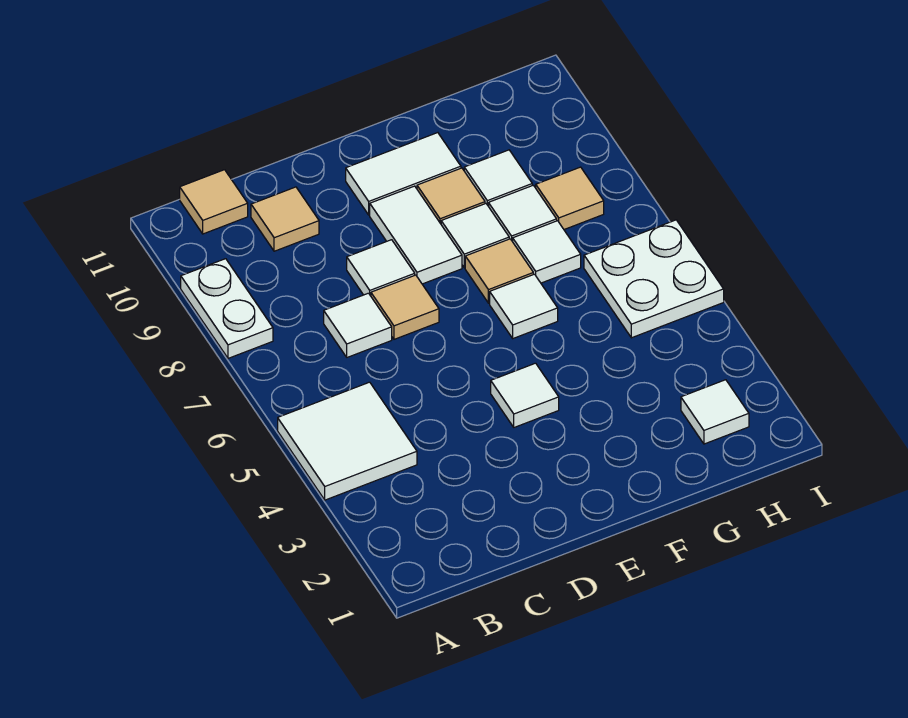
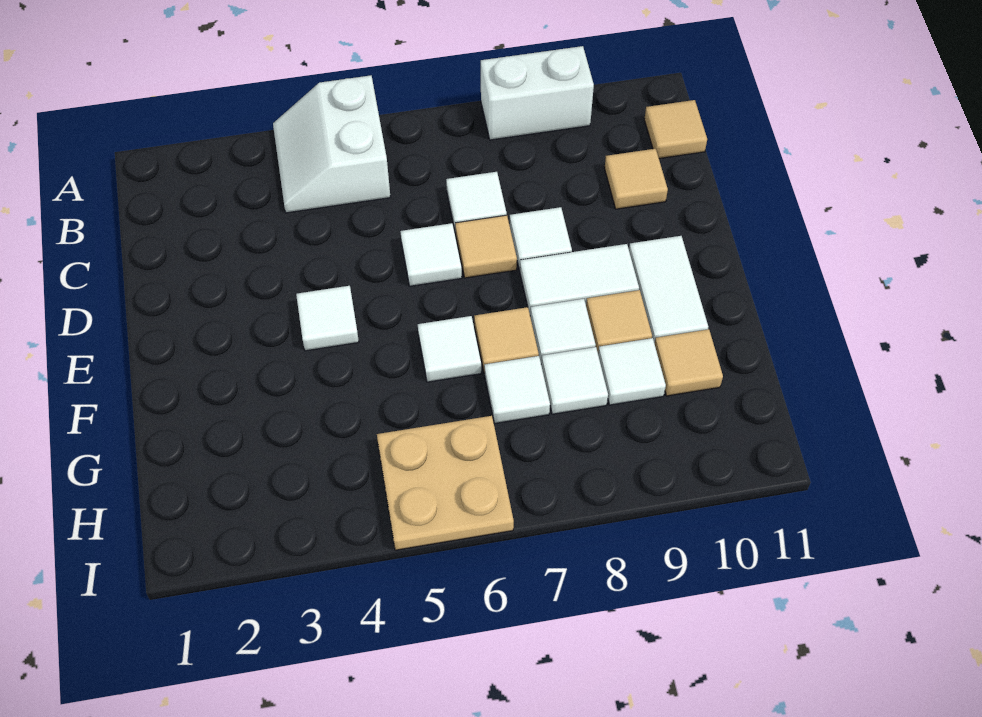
white 2x2 tile [278,382,417,500] -> white 2x2 slope [273,75,390,213]
white 1x2 plate [181,259,273,358] -> white 1x2 brick [481,46,594,140]
white 1x1 tile [681,380,749,444] -> white 1x1 tile moved to [400,223,462,286]
white 2x2 plate [584,220,724,338] -> tan 2x2 plate [377,416,514,550]
tan 1x1 tile [536,167,604,229] -> tan 1x1 tile moved to [655,329,723,396]

